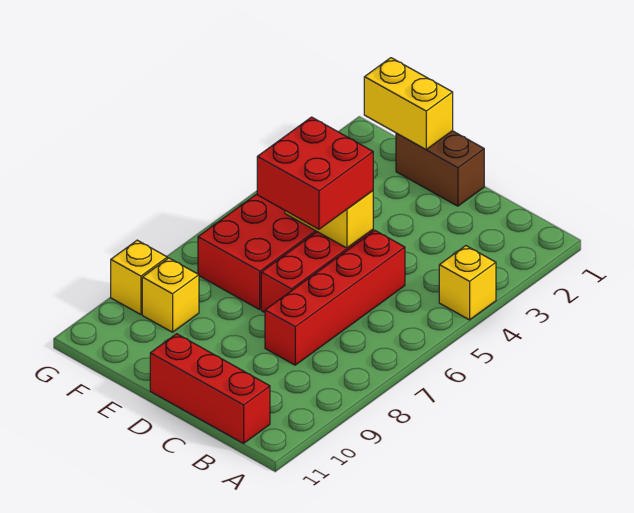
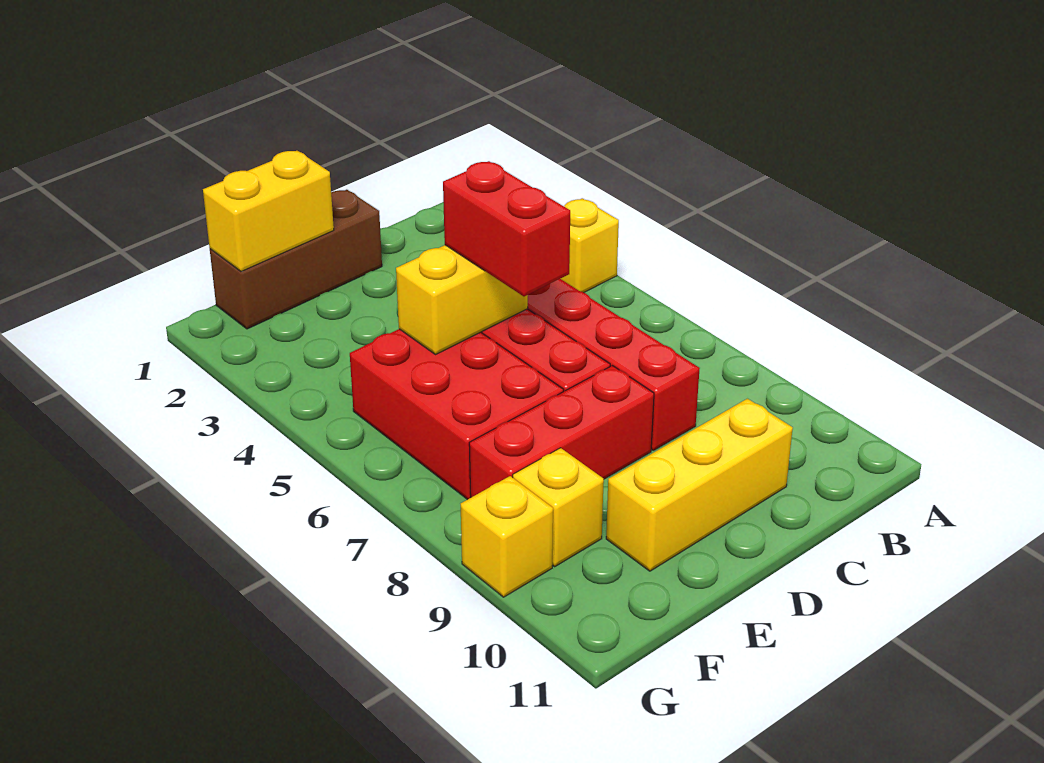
red 1x3 brick [150,334,270,443] -> red 1x3 brick moved to [469,366,654,497]
none -> yellow 1x3 brick [606,399,793,571]
brown 1x2 brick [396,131,484,206] -> brown 1x3 brick [210,190,382,329]
red 2x2 brick [257,117,373,229] -> red 1x2 brick [443,161,570,296]

